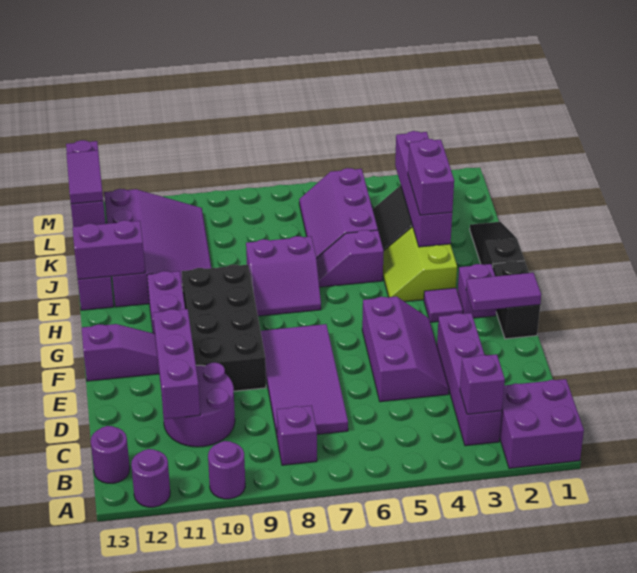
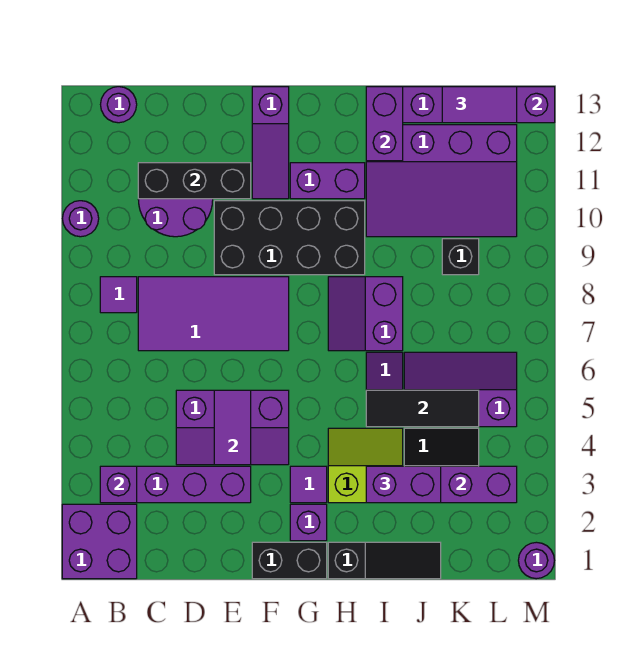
purple 1x1 round brick [131,449,170,507] -> purple 1x1 round brick moved to [518,542,554,579]
purple 1x1 brick [277,405,317,465] -> purple 1x1 tile [100,277,137,313]
purple 1x3 brick [153,309,200,419] -> black 1x3 brick [138,163,251,199]
purple 1x2 tile [466,273,541,311] -> purple 1x2 tile moved to [214,390,251,465]
none -> black 1x3 tile [366,390,479,427]
none -> black 1x1 brick [442,239,479,275]

